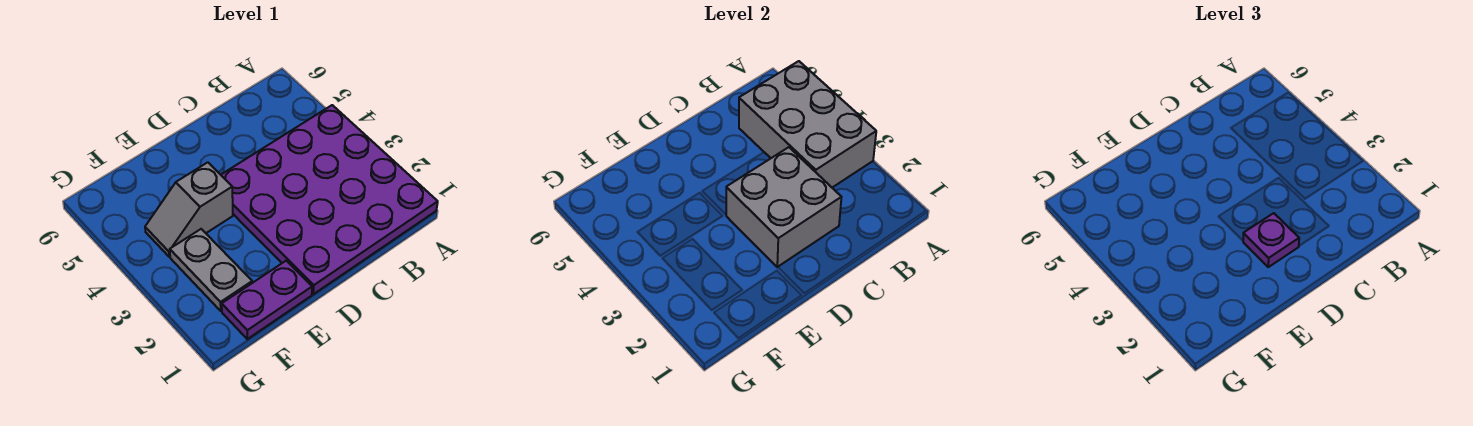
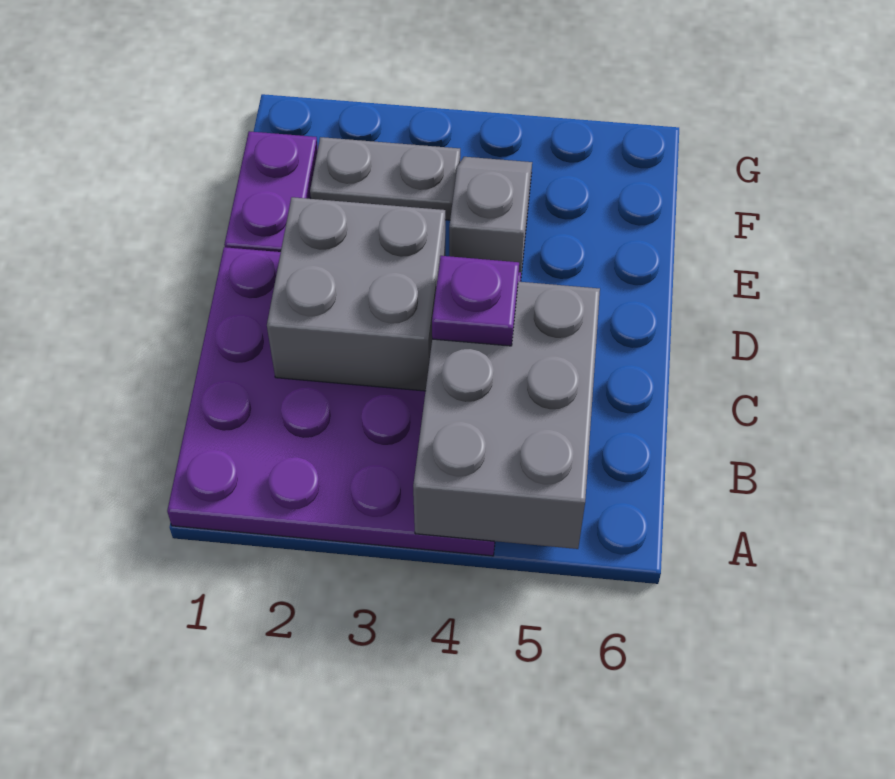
grey 2x3 brick [739,61,876,187] -> grey 2x3 brick turned to [413,281,600,549]
purple 1x1 plate [1243,213,1299,267] -> purple 1x1 plate moved to [432,256,519,346]

